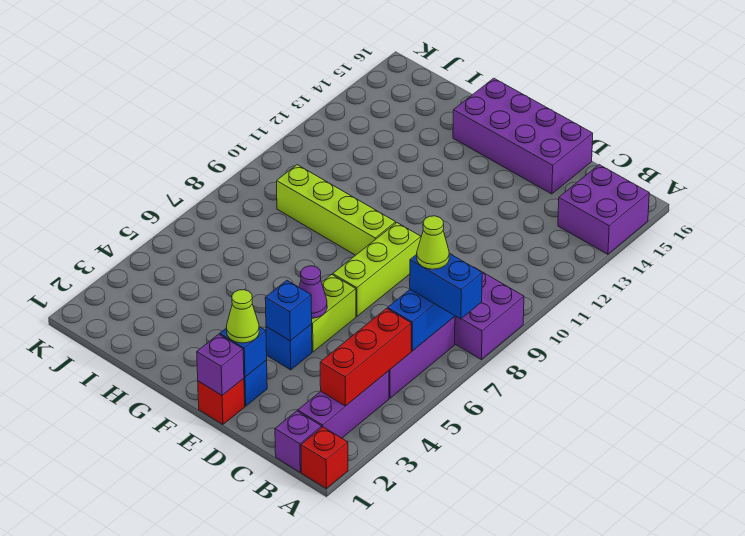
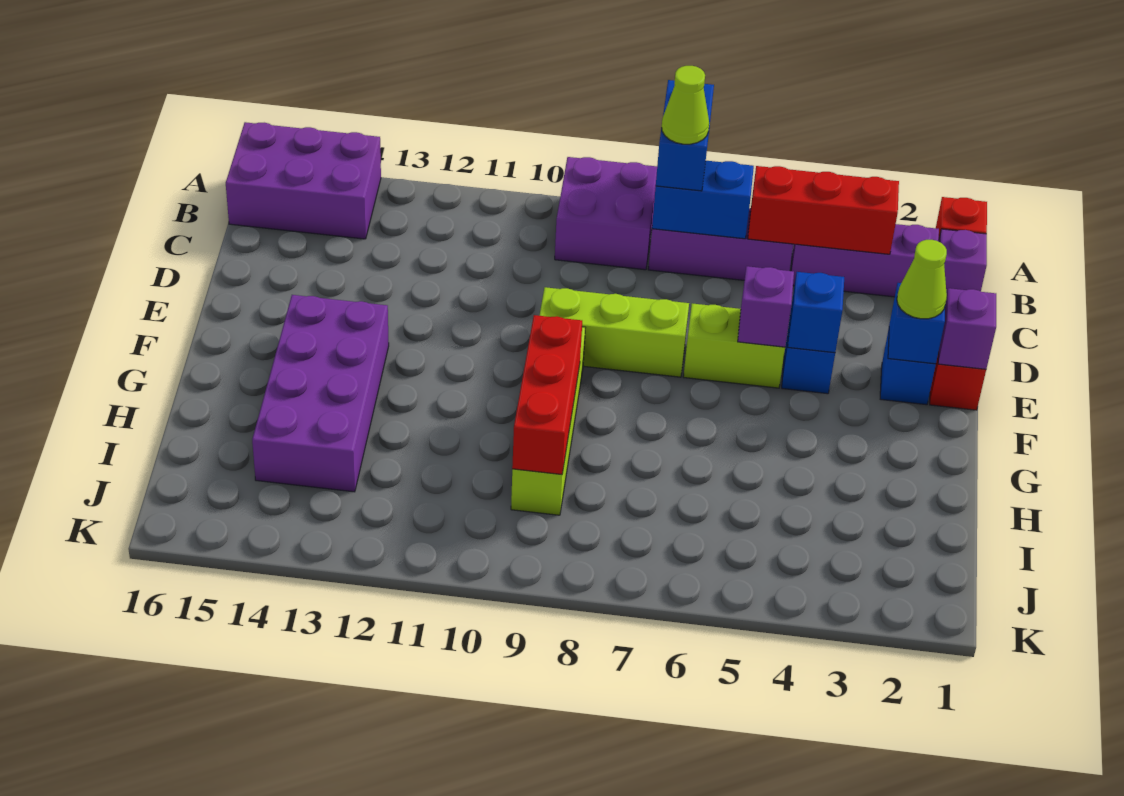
purple 2x2 brick [558,165,649,254] -> purple 2x3 brick [226,122,381,239]
purple 2x4 brick [453,78,593,194] -> purple 2x4 brick moved to [252,295,389,492]
purple 1x1 cone [299,266,327,318] -> purple 1x1 brick [738,266,794,347]
none -> red 1x3 brick [512,315,582,474]

